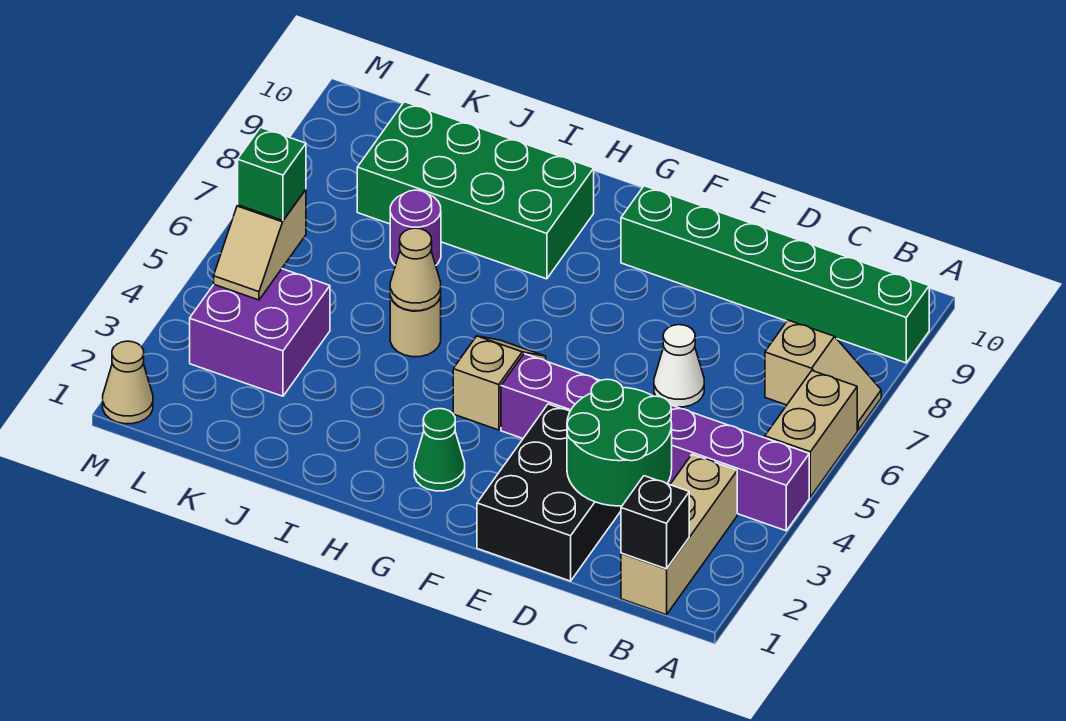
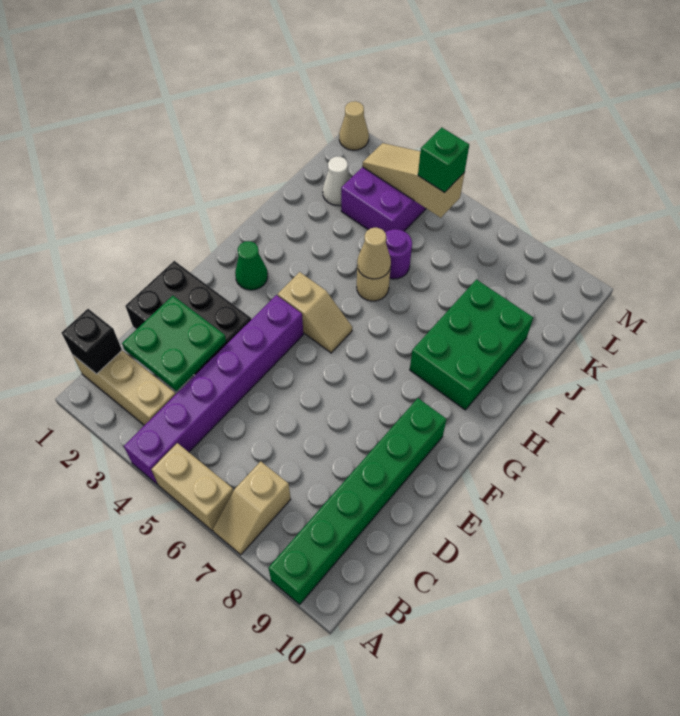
green 2x2 round brick [567,379,672,506] -> green 2x2 plate [122,296,226,391]
white 1x1 cone [654,325,704,407] -> white 1x1 cone moved to [323,157,350,205]
green 2x4 brick [357,102,594,279] -> green 2x3 brick [410,280,533,410]
purple 1x1 round brick [390,190,441,265] -> purple 1x1 round brick moved to [385,229,412,279]
tan 1x2 slope [214,190,306,300] -> tan 1x3 slope [362,143,465,218]

